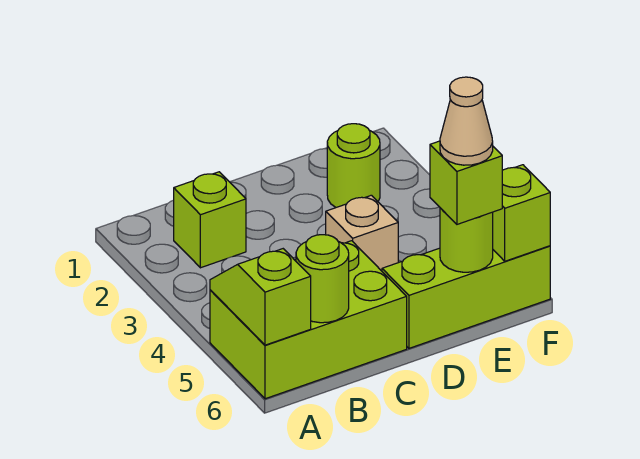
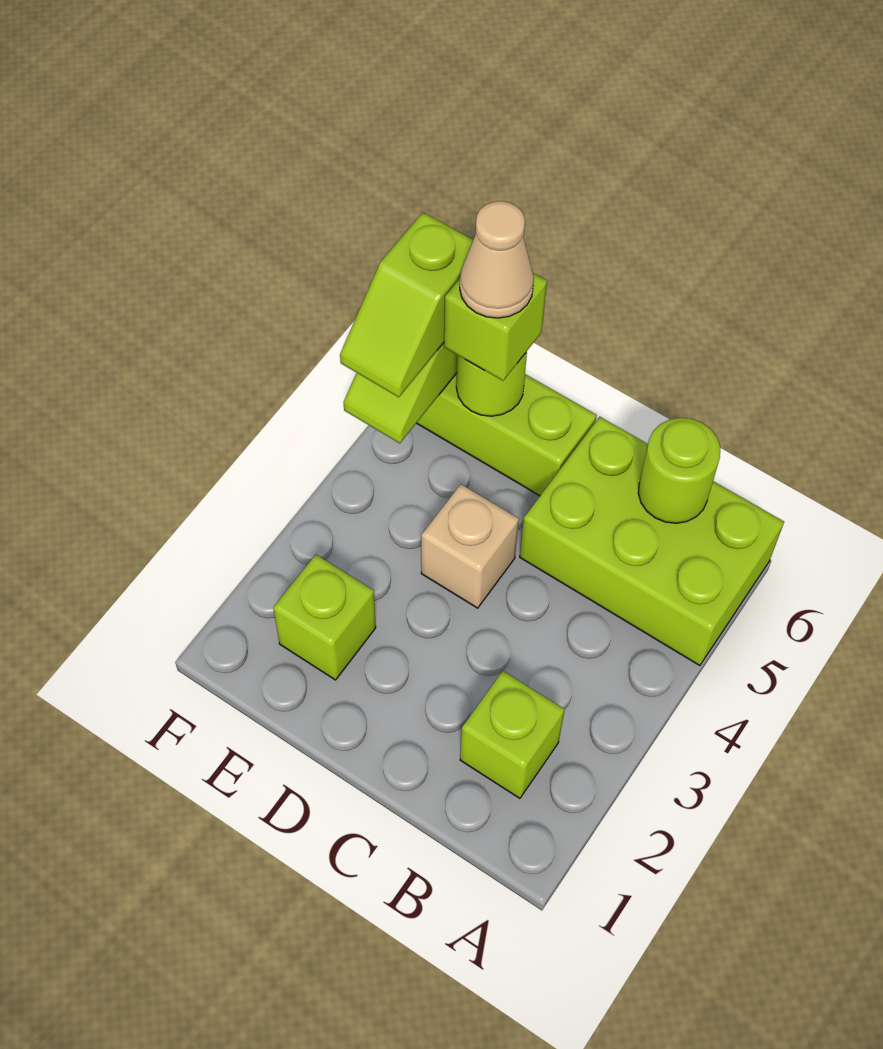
lime 1x2 slope [210,249,311,345] -> lime 1x2 slope moved to [340,212,473,397]
lime 1x1 round brick [327,124,380,207] -> lime 1x1 brick [273,555,376,680]

